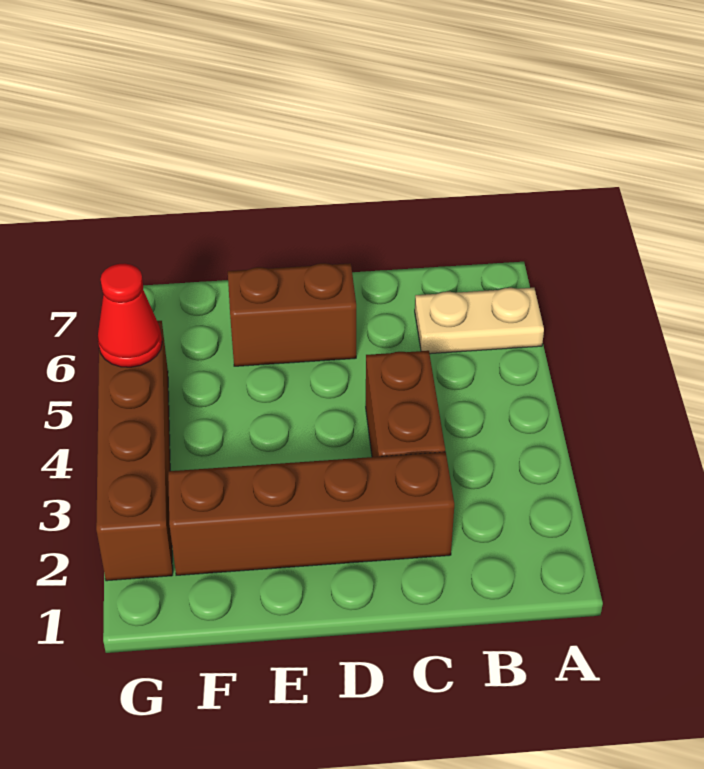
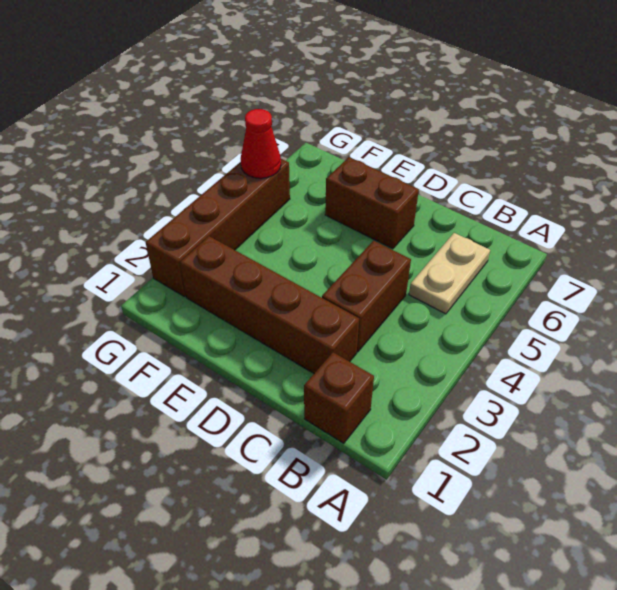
tan 1x2 plate [415,288,544,354] -> tan 1x2 plate turned to [409,233,490,314]
none -> brown 1x1 brick [304,352,374,443]

